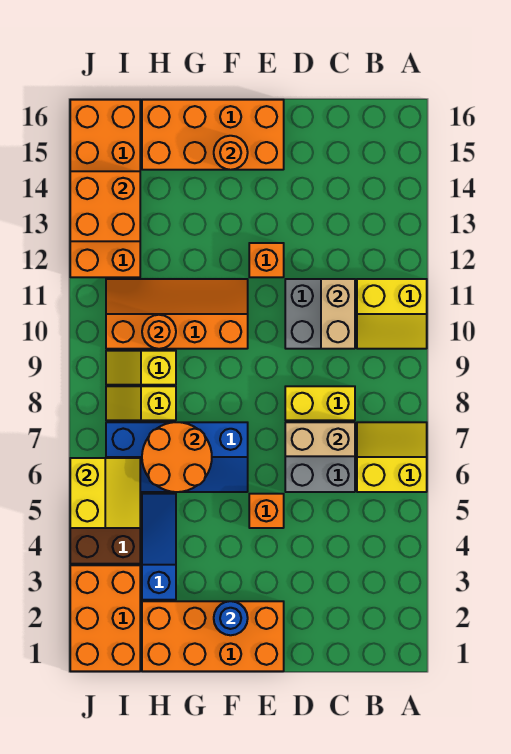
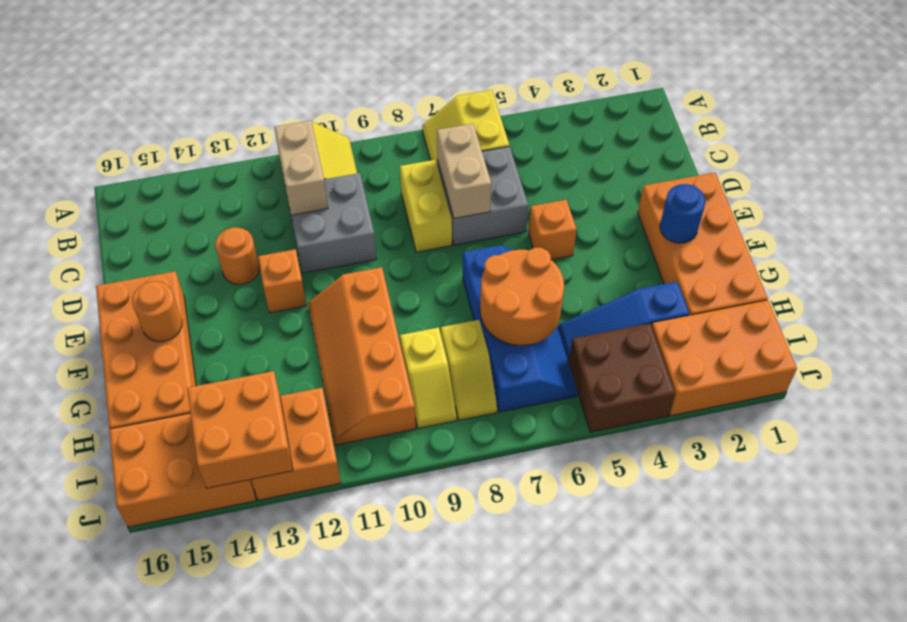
tan 1x2 brick [321,279,355,349] -> tan 1x2 brick turned to [274,120,328,215]
orange 1x1 round brick [142,315,176,349] -> orange 1x1 round brick moved to [215,228,259,284]
yellow 2x2 slope [70,458,140,528] -> none

